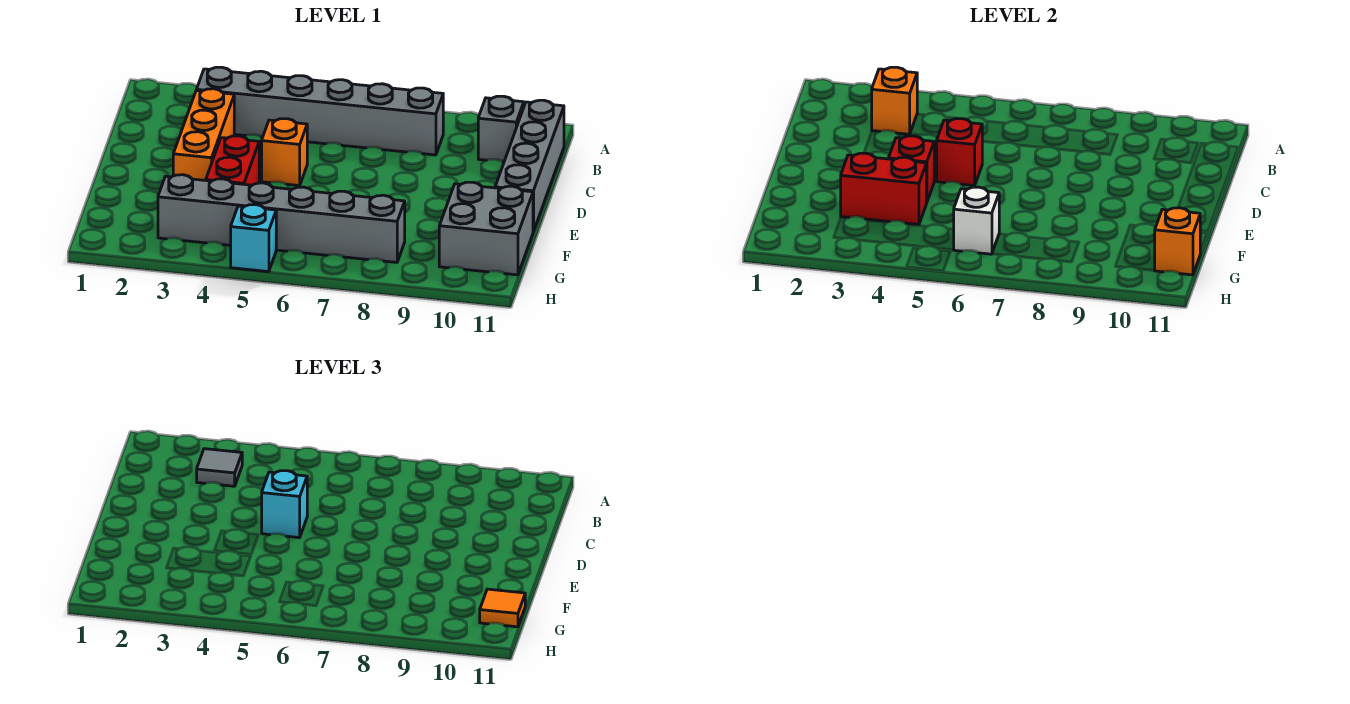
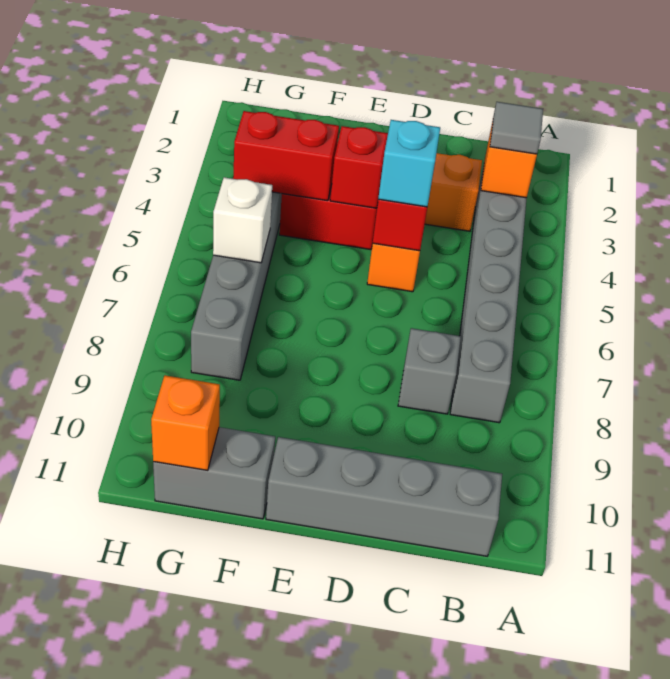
grey 1x1 brick [478,96,524,162] -> grey 1x1 brick moved to [398,328,461,414]
red 1x2 brick [841,153,926,224] -> red 1x2 brick turned to [233,111,339,201]
grey 2x2 brick [439,182,533,275] -> grey 1x2 brick [153,427,275,519]
orange 1x1 tile [480,589,525,627] -> none
cyan 1x1 brick [231,205,276,272] -> none

